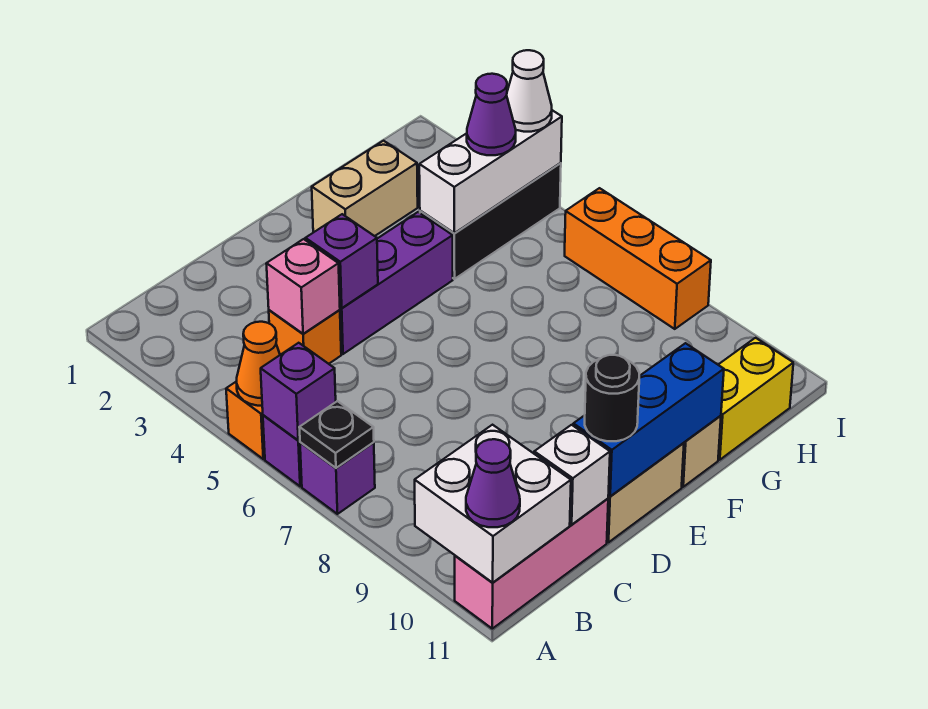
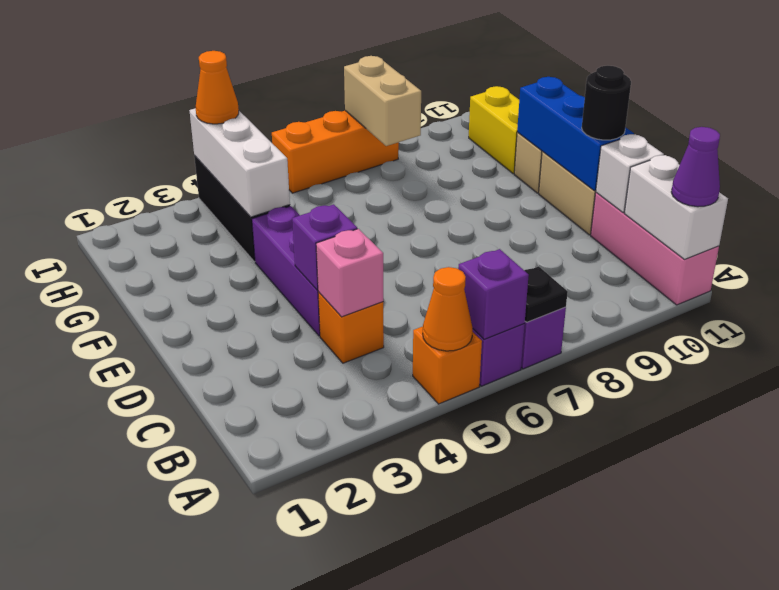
white 2x2 brick [415,425,571,583] -> white 1x2 brick [624,155,728,259]
tan 1x2 brick [312,141,418,236] -> tan 1x2 brick moved to [344,56,421,146]
purple 1x1 cone [467,74,516,155] -> none
white 1x1 cone [507,50,552,132] -> orange 1x1 cone [196,51,239,124]

